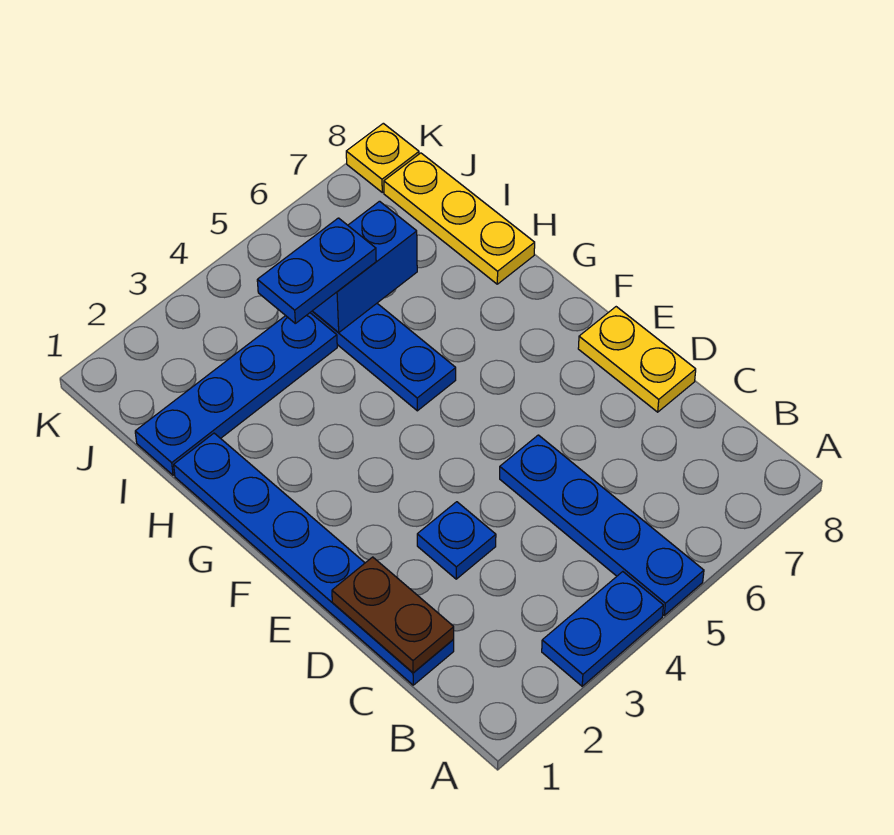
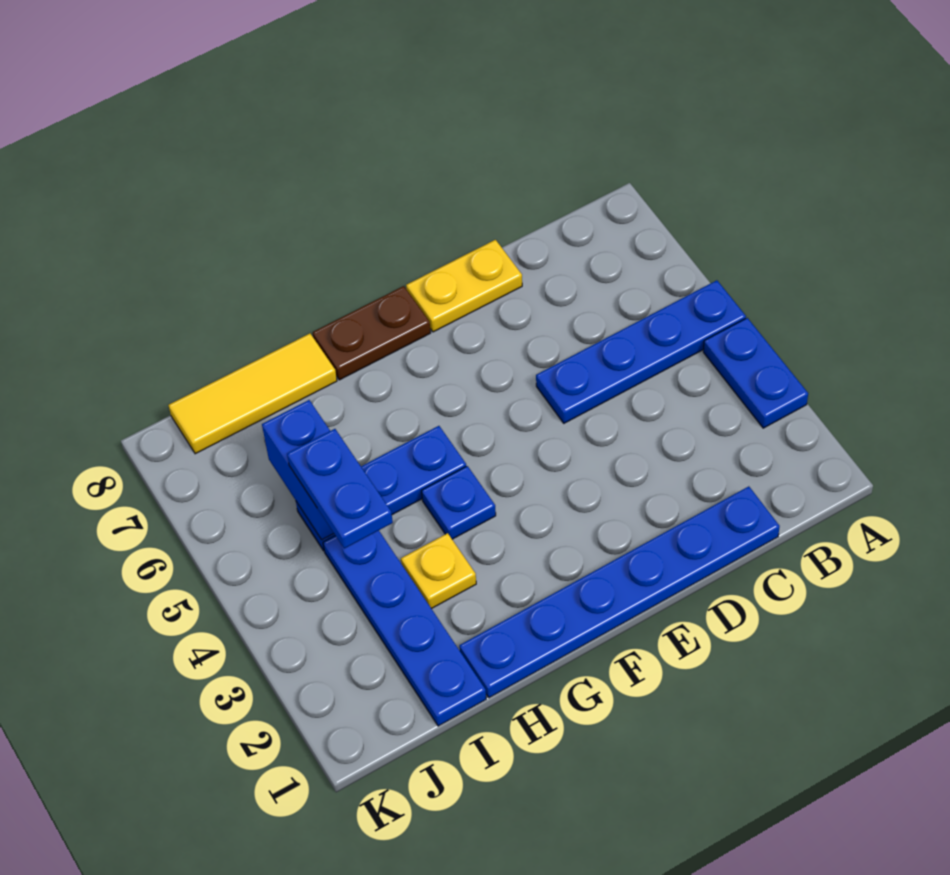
brown 1x2 plate [332,557,454,673] -> brown 1x2 plate moved to [313,286,431,380]
blue 1x1 plate [417,502,496,579] -> blue 1x1 plate moved to [422,466,496,539]
yellow 1x3 plate [384,153,535,284] -> yellow 1x3 tile [169,334,337,454]
yellow 1x1 plate [346,123,419,192] -> yellow 1x1 plate moved to [401,533,476,609]

